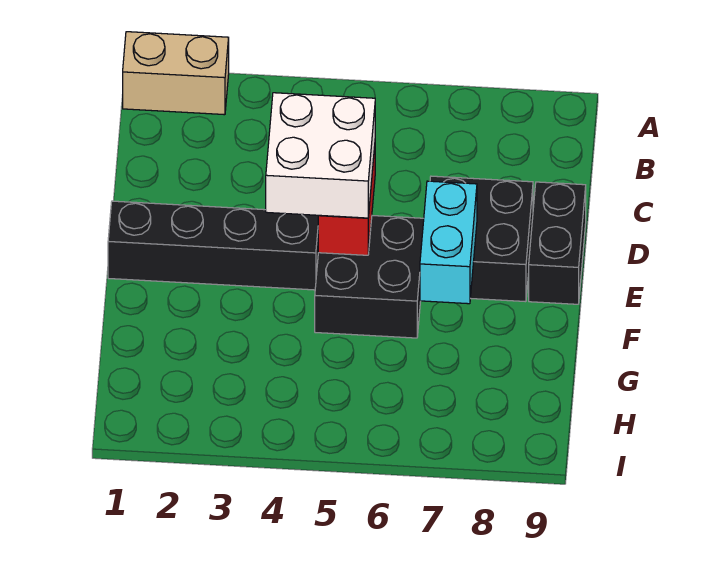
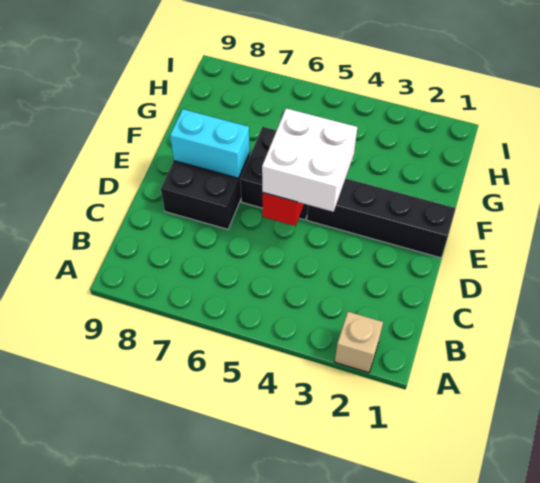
tan 1x2 brick [123,32,229,115] -> tan 1x1 brick [335,312,383,373]
black 1x2 brick [529,182,586,304] -> none
cyan 1x2 brick [420,181,477,304] -> cyan 1x2 brick turned to [170,109,250,178]

